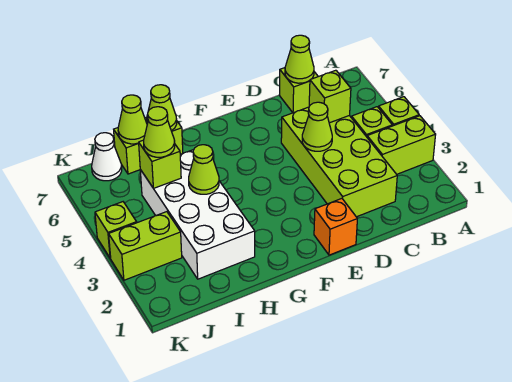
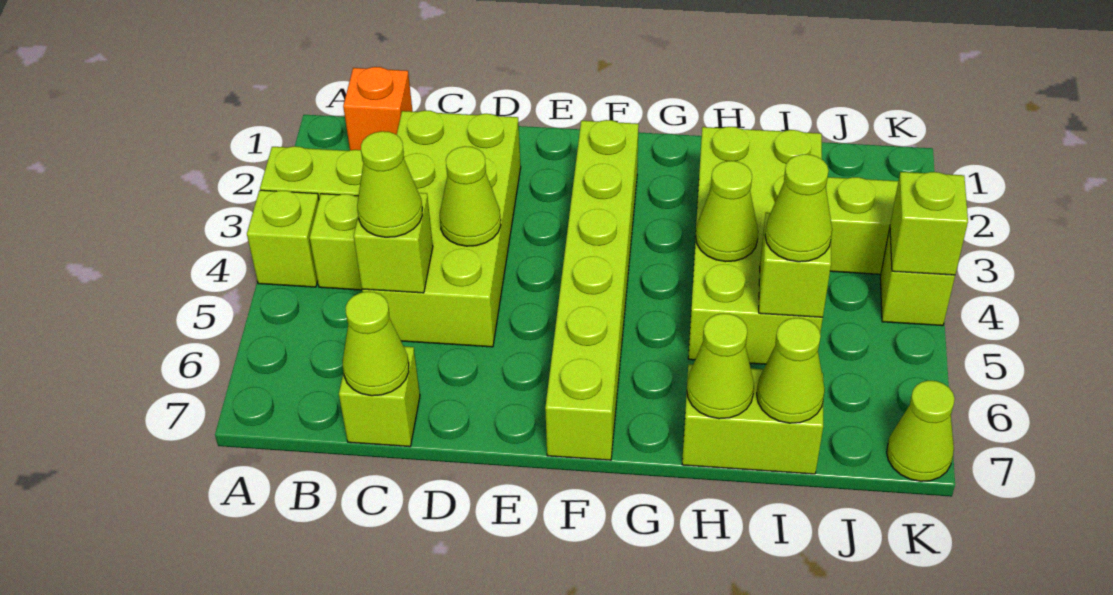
none -> lime 1x1 cone [357,131,422,237]
orange 1x1 brick [314,198,357,255] -> orange 1x1 brick moved to [343,67,413,150]
none -> lime 1x6 brick [545,120,639,460]
white 2x4 brick [140,150,255,279] -> lime 2x4 brick [688,127,823,364]
white 1x1 cone [92,133,122,181] -> none
none -> lime 1x1 brick [890,172,968,275]
none -> lime 1x1 cone [887,381,955,481]

